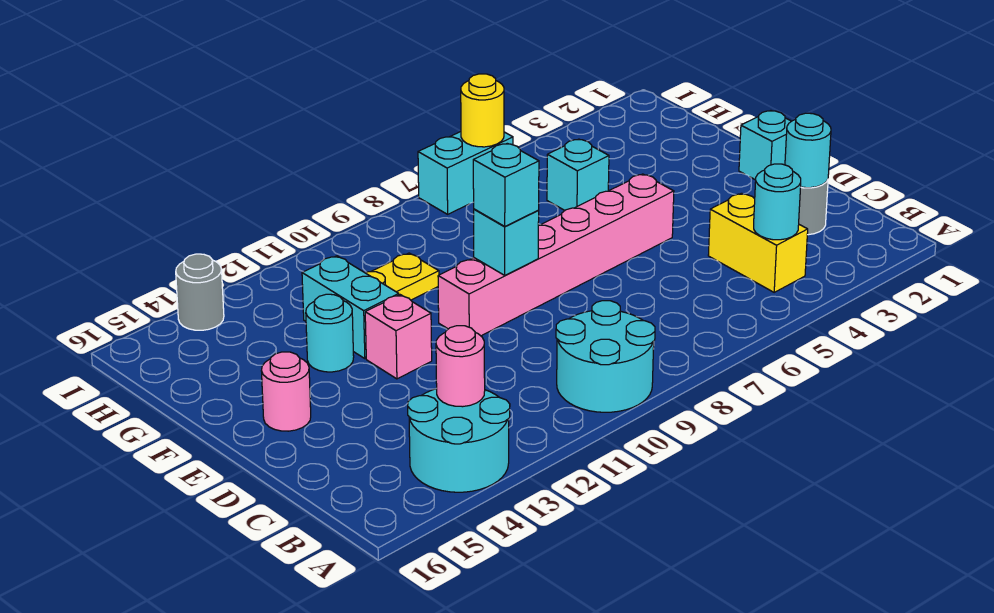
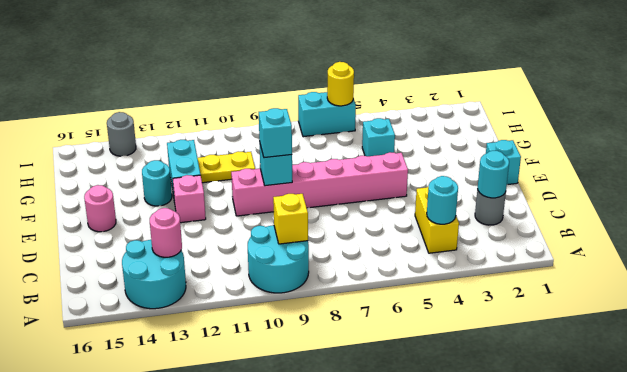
none -> yellow 1x1 brick [273,194,308,244]

